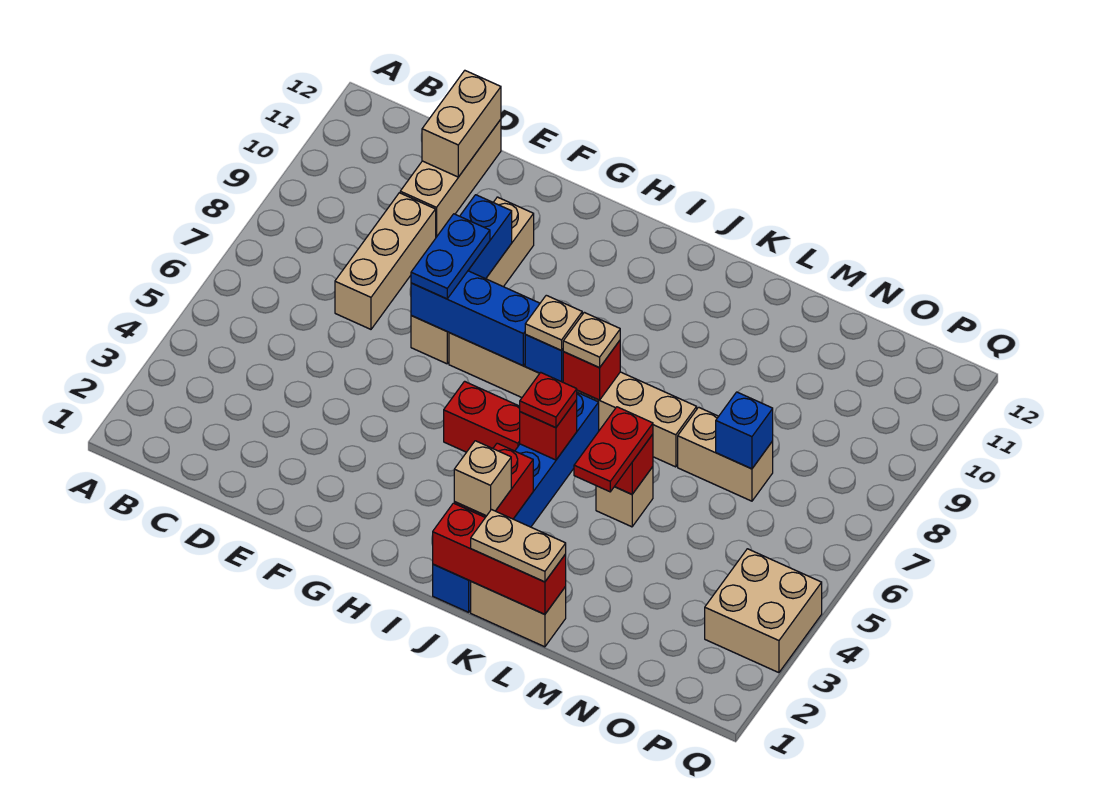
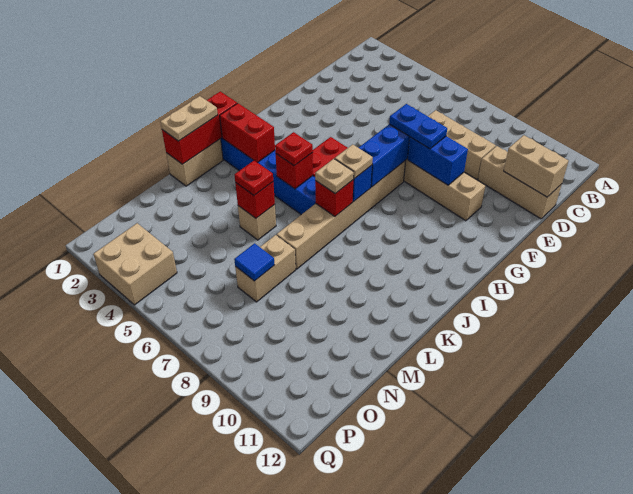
tan 1x1 brick [454,441,511,516] -> none
red 1x2 plate [574,407,653,492] -> red 1x1 plate [235,161,273,195]
blue 1x1 brick [716,392,773,469] -> blue 1x1 tile [234,243,274,281]

